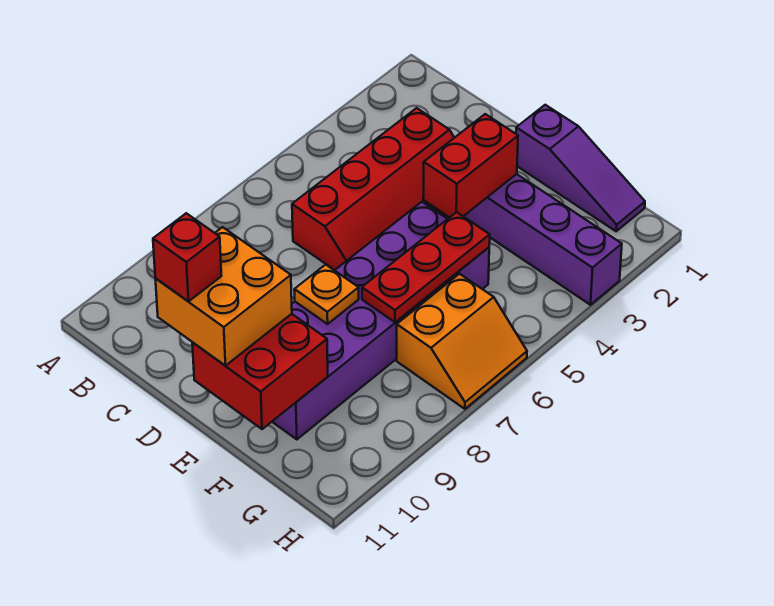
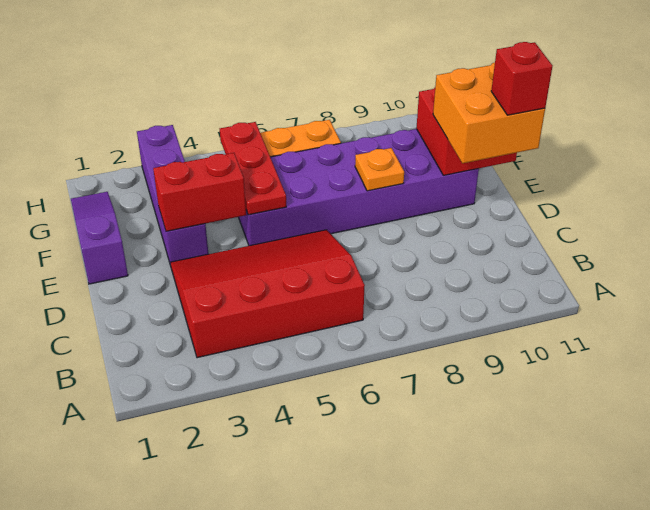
red 2x4 slope [292,108,454,270] -> red 3x4 slope [170,230,365,358]
red 1x3 plate [362,212,490,322] -> red 1x3 plate turned to [220,122,286,215]

